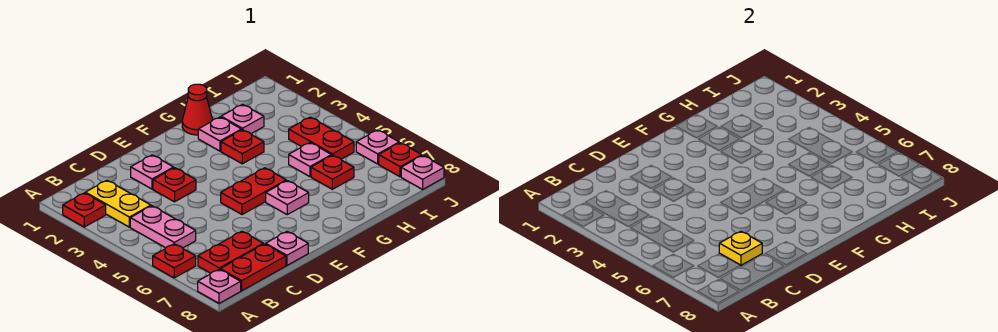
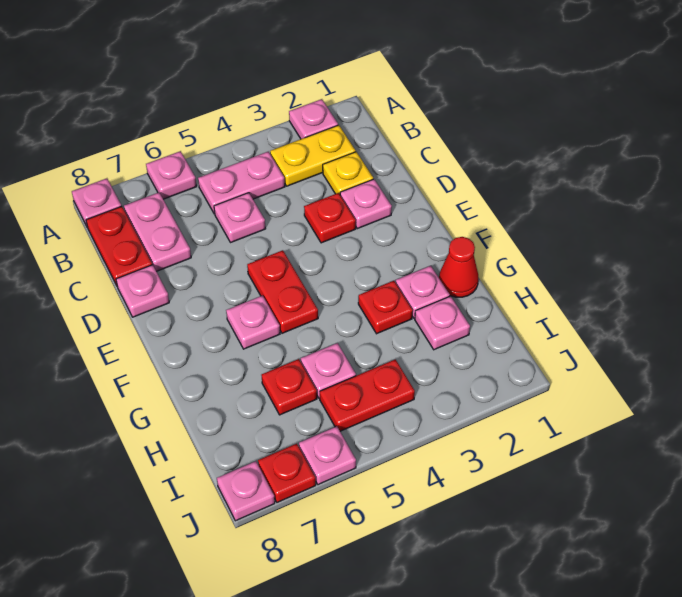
red 1x1 plate [63,193,106,227] -> pink 1x1 plate [289,99,338,139]
red 1x1 plate [153,244,196,278] -> pink 1x1 plate [146,151,197,199]
red 1x2 plate [198,231,263,273] -> pink 1x2 plate [124,193,191,271]
none -> pink 1x1 plate [214,193,265,243]
yellow 1x1 plate [719,231,762,265] -> yellow 1x1 plate moved to [323,152,373,194]

